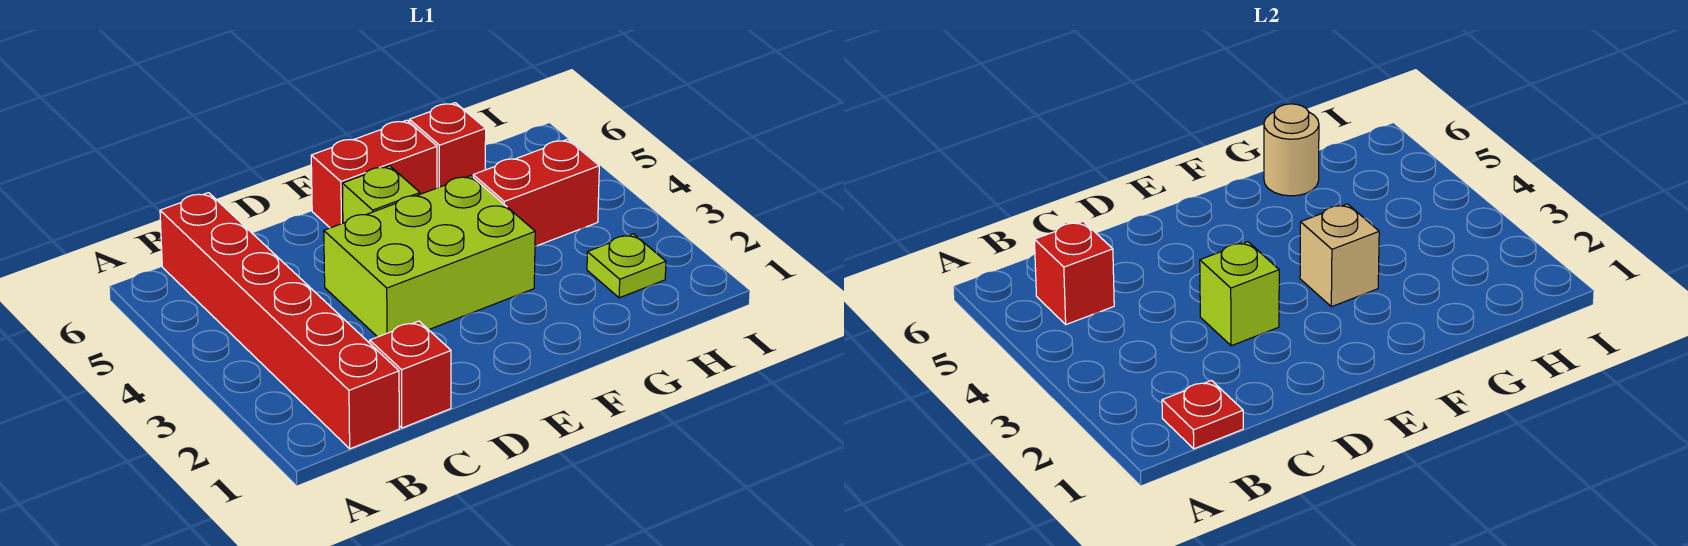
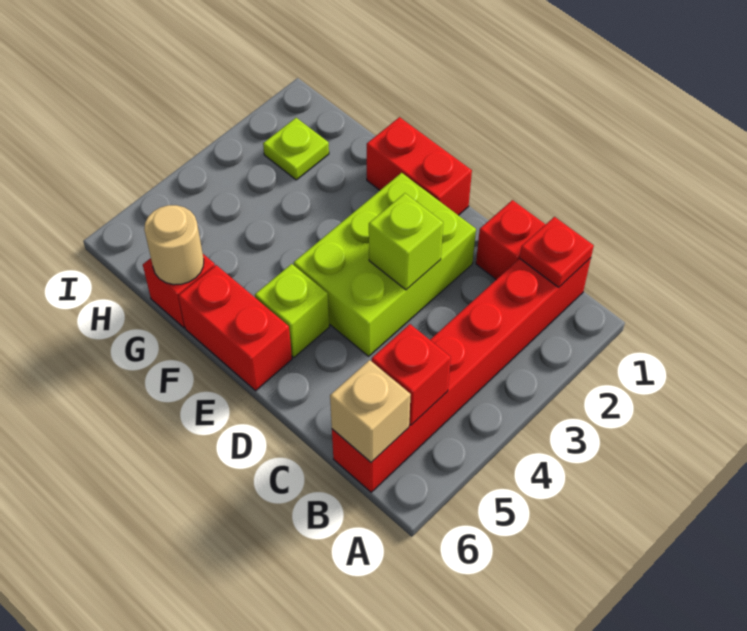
lime 2x3 brick [324,176,535,337] -> lime 2x3 brick turned to [294,173,476,356]
tan 1x1 brick [1300,204,1379,307] -> tan 1x1 brick moved to [330,360,411,462]
red 1x2 brick [473,139,599,246] -> red 1x2 brick moved to [367,117,472,215]

